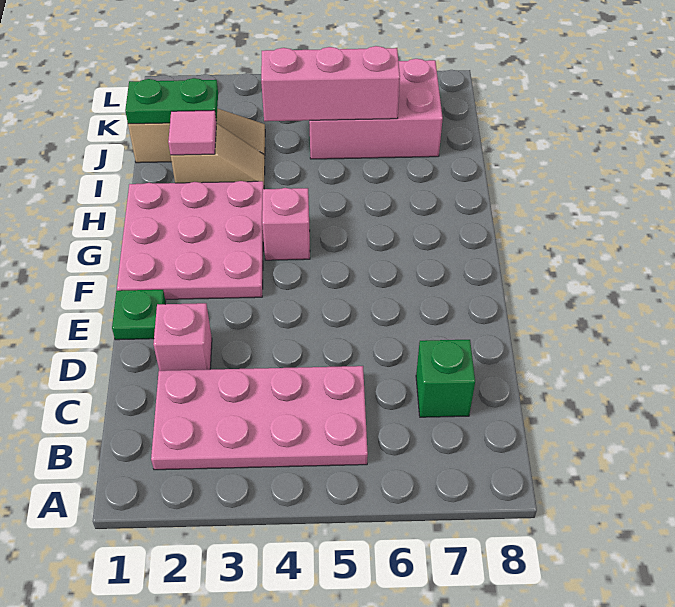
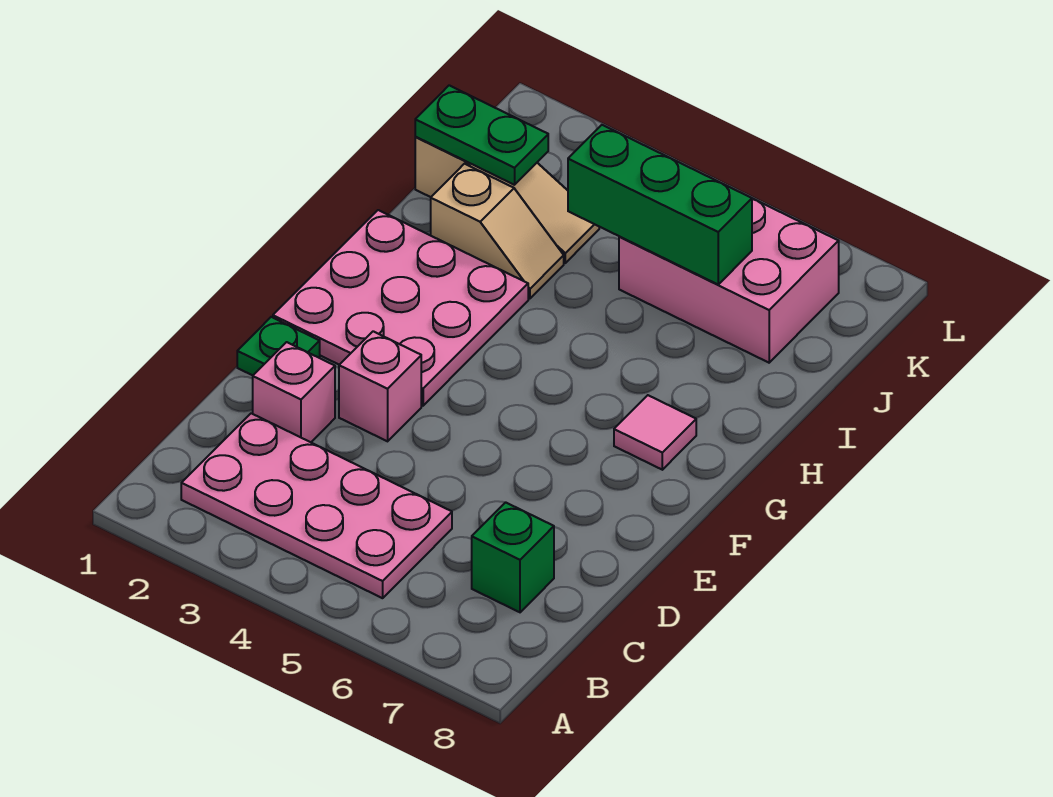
pink 1x1 brick [262,188,310,260] -> pink 1x1 brick moved to [339,331,421,441]
pink 1x1 tile [168,110,217,155] -> pink 1x1 tile moved to [614,395,696,470]
pink 1x3 brick [261,46,400,121] -> green 1x3 brick [568,125,752,284]

